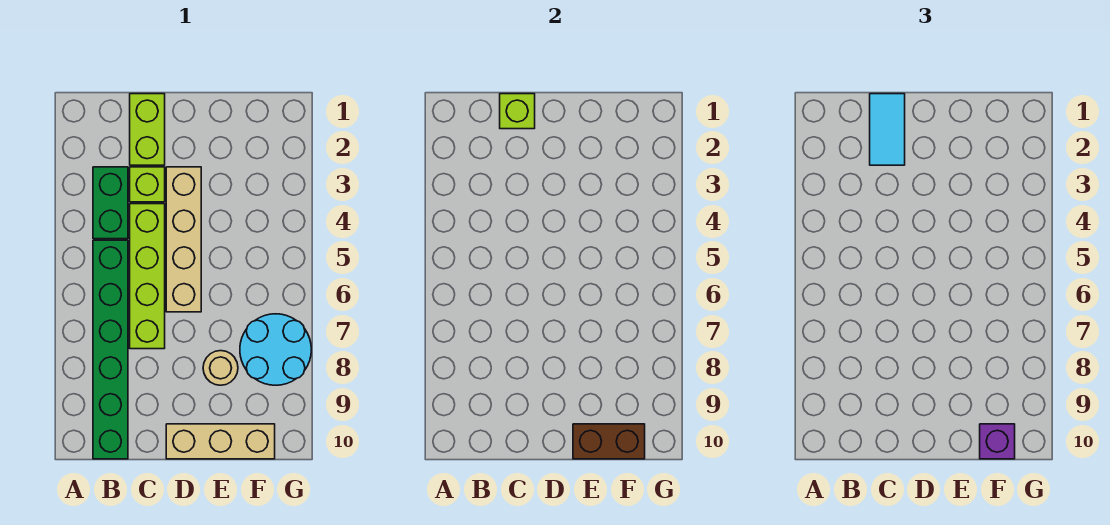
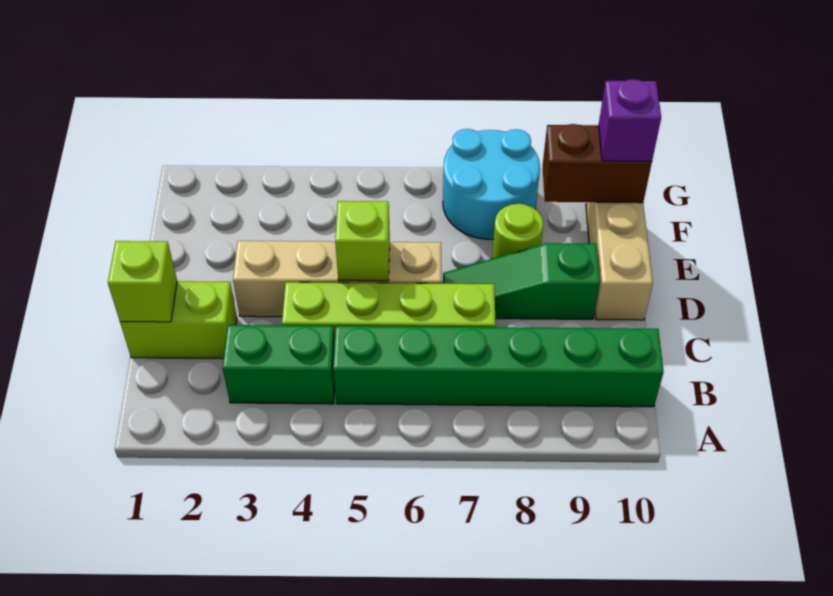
cyan 1x2 tile [870,94,905,165] -> none
lime 1x1 brick [130,167,165,202] -> lime 1x1 brick moved to [335,201,390,281]
none -> green 1x3 slope [443,243,600,319]
tan 1x1 round brick [203,351,238,385] -> lime 1x1 round brick [492,204,543,259]
brown 1x2 brick [573,424,645,459] -> brown 1x2 brick turned to [543,124,652,203]

